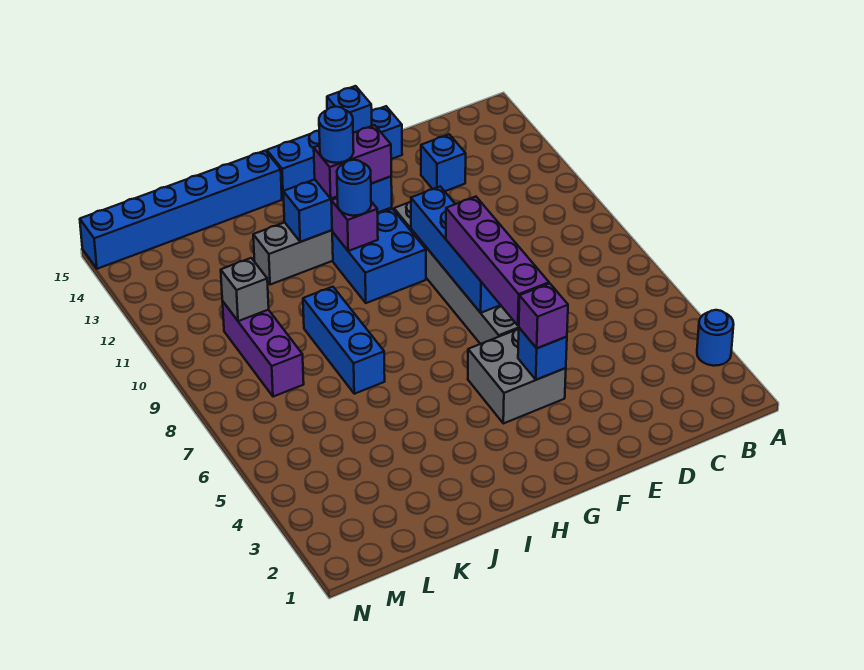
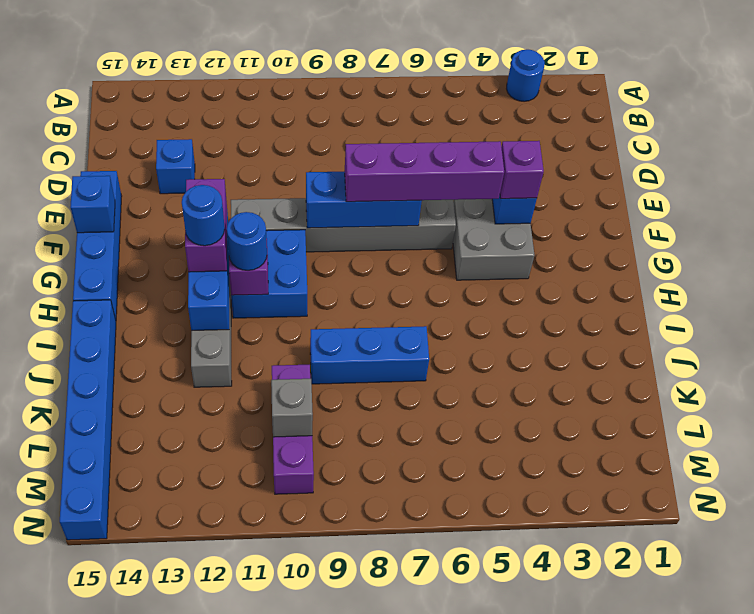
blue 1x4 brick [411,187,500,313] -> blue 1x3 brick [306,172,422,228]
purple 1x3 brick [222,301,304,397] -> purple 1x3 brick turned to [272,365,314,494]

